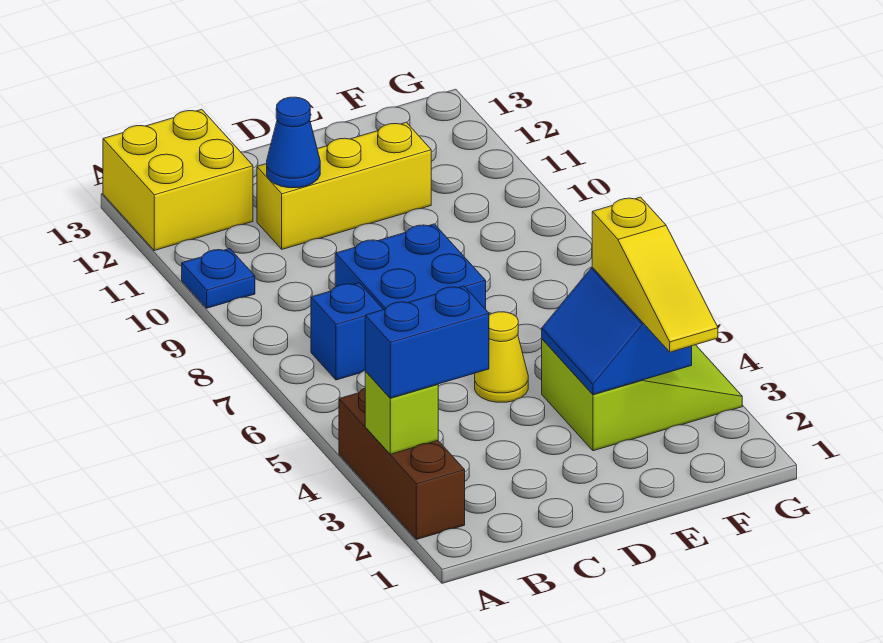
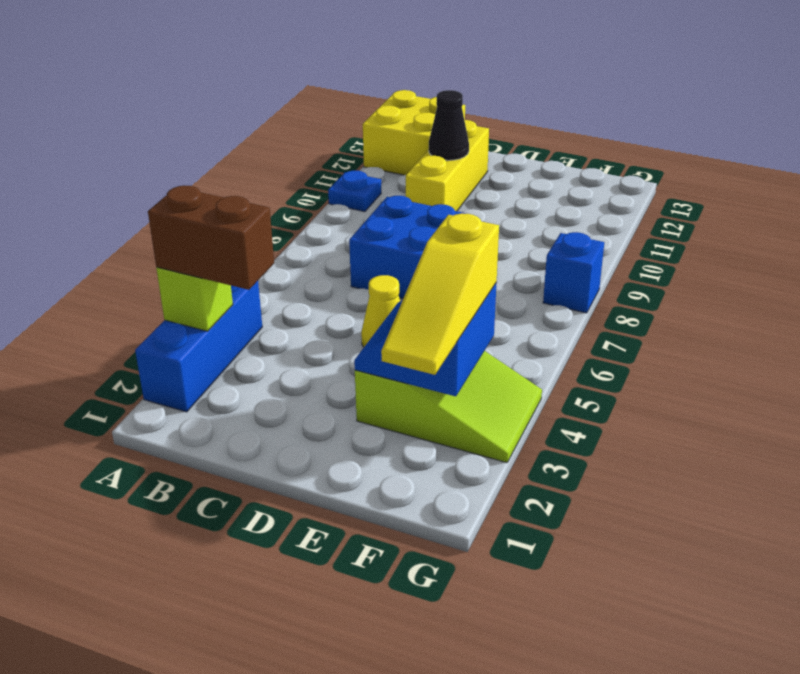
brown 1x3 brick [339,388,465,539] -> blue 1x3 brick [135,281,262,412]
blue 1x2 brick [365,286,489,398] -> brown 1x2 brick [148,186,274,290]
blue 1x1 brick [311,283,384,380] -> blue 1x1 brick moved to [543,232,604,313]
yellow 1x3 brick [257,122,431,249] -> yellow 1x3 brick turned to [406,120,489,211]
blue 1x1 cone [267,97,320,188] -> black 1x1 cone [429,90,469,160]

